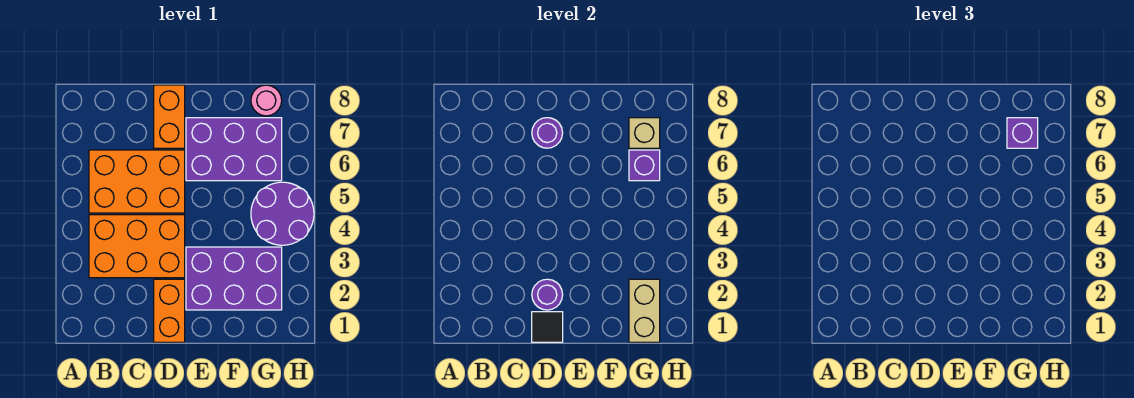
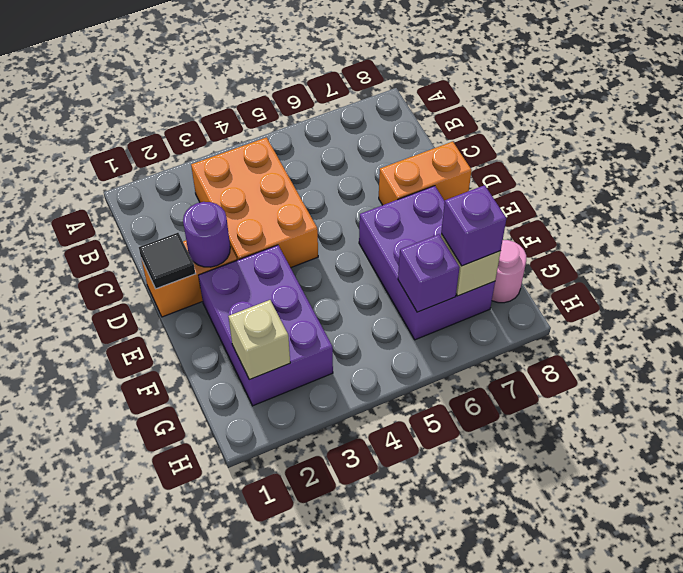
orange 2x3 brick [89,150,185,213] -> none
purple 1x1 round brick [532,118,563,148] -> none
tan 1x2 brick [629,279,660,342] -> tan 1x1 brick [228,300,290,380]
purple 2x2 round brick [251,182,314,245] -> none

